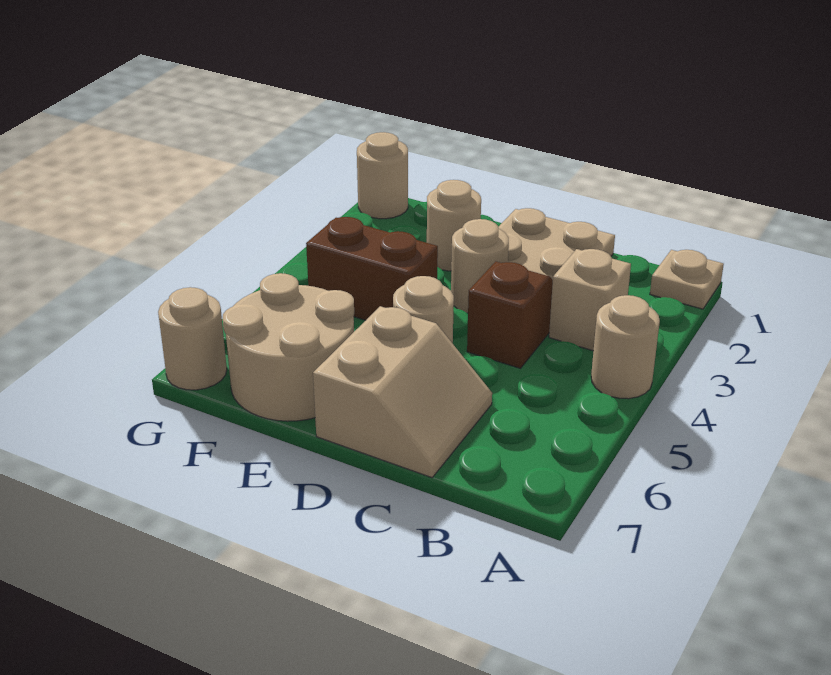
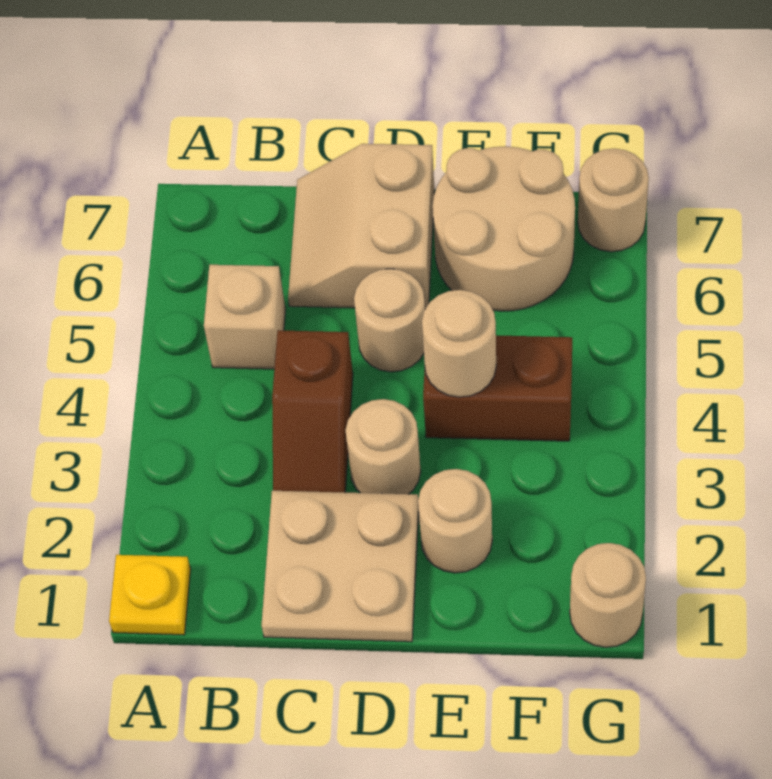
tan 1x1 plate [650,250,724,309] -> yellow 1x1 plate [109,555,191,635]
tan 1x1 round brick [591,295,660,399] -> tan 1x1 round brick moved to [422,290,496,397]
tan 1x1 brick [549,249,631,351] -> tan 1x1 brick moved to [204,265,286,369]

